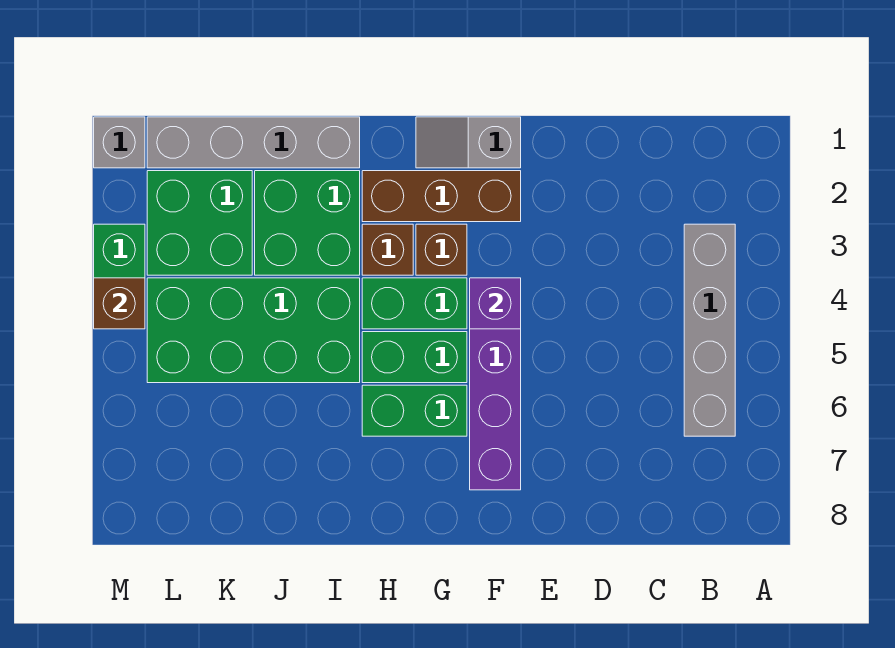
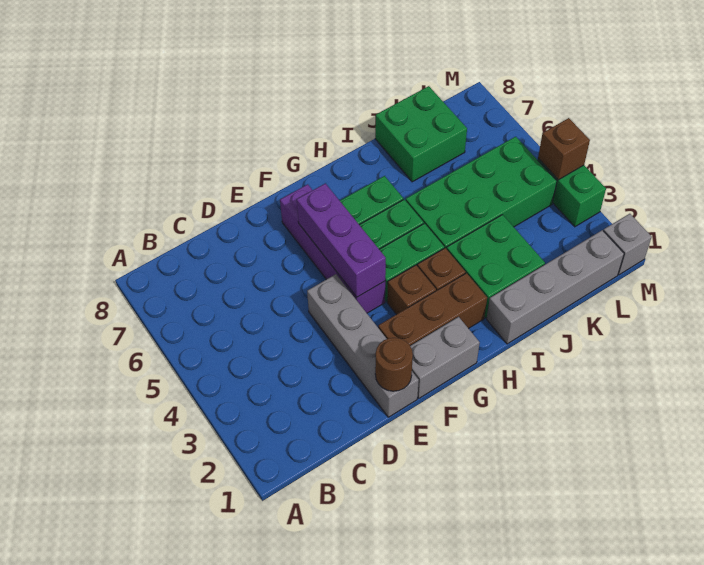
grey 1x4 brick [684,224,735,436] -> grey 1x4 brick moved to [307,274,419,417]
none -> brown 1x1 round brick [375,338,413,391]
grey 1x2 slope [416,117,521,168] -> grey 1x2 brick [410,317,480,398]
purple 1x1 brick [470,278,521,329] -> purple 1x3 brick [297,183,386,297]
green 2x2 brick [147,171,252,275] -> green 2x2 brick moved to [375,86,467,182]

